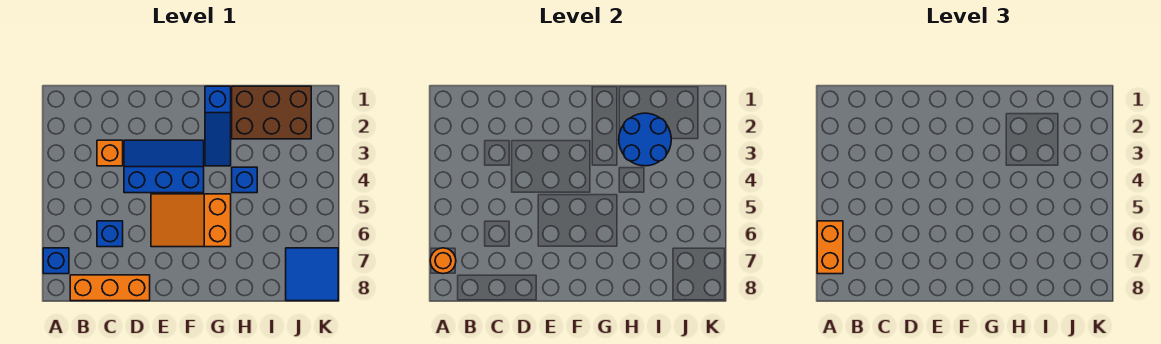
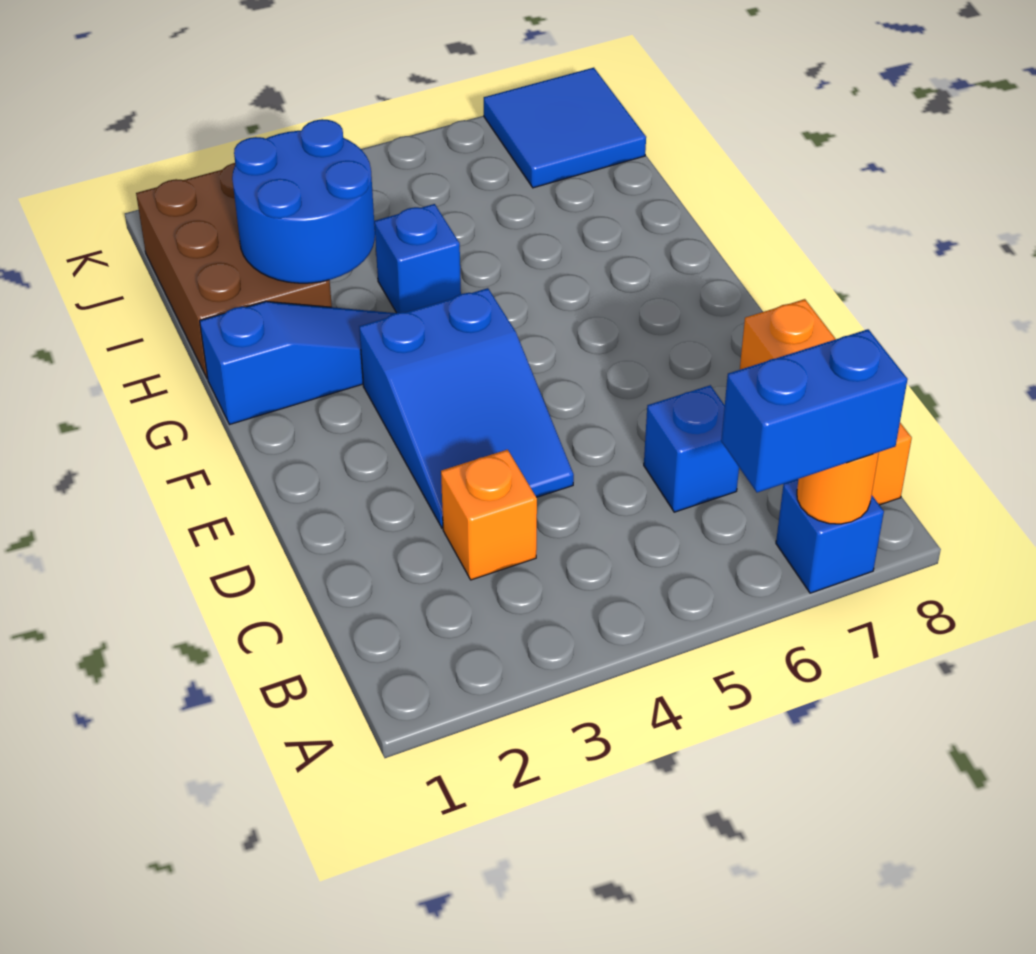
orange 1x2 brick [817,221,843,274] -> blue 1x2 brick [721,329,908,493]
blue 2x3 slope [124,140,204,193] -> blue 2x3 slope turned to [359,288,574,528]
orange 2x3 slope [151,194,231,247] -> none

